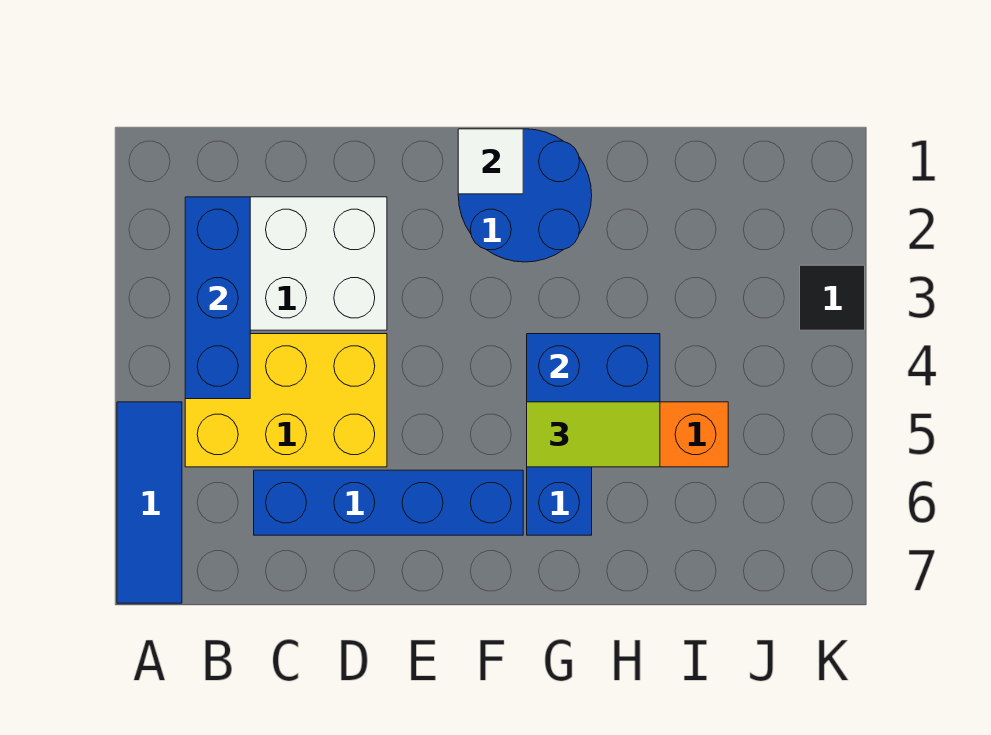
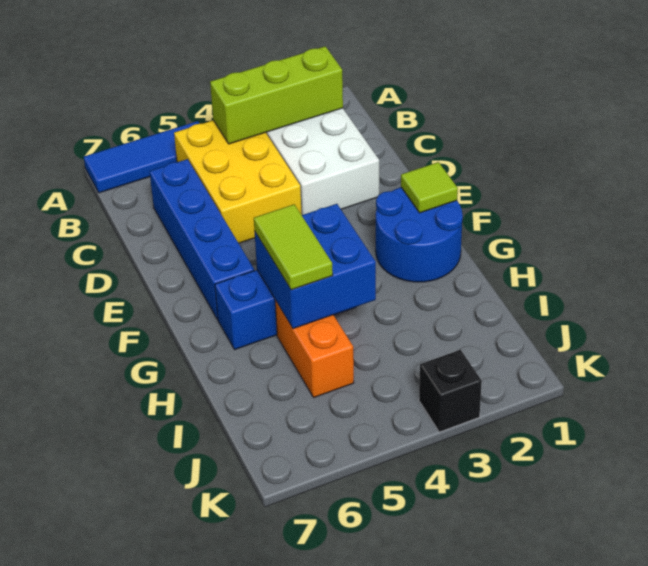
blue 1x3 brick [185,197,250,399] -> lime 1x3 brick [210,46,343,144]
white 1x1 tile [458,129,523,194] -> lime 1x1 tile [401,162,458,213]
black 1x1 tile [800,265,865,330] -> black 1x1 brick [419,350,482,432]

